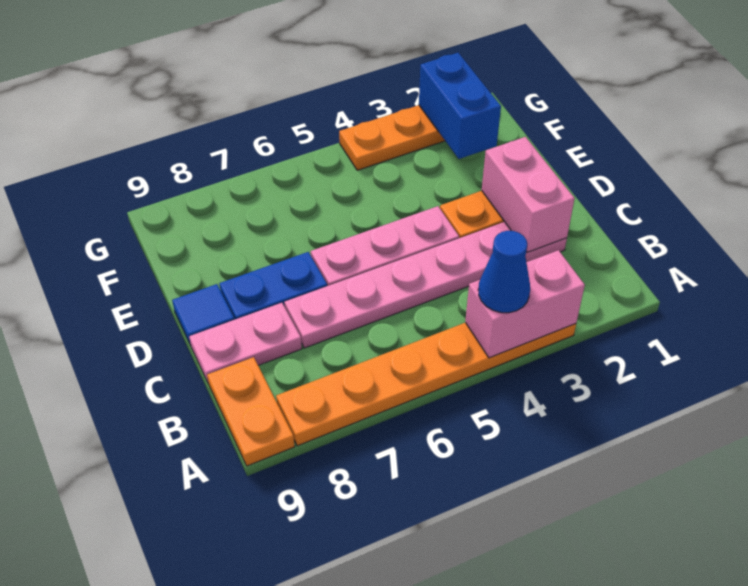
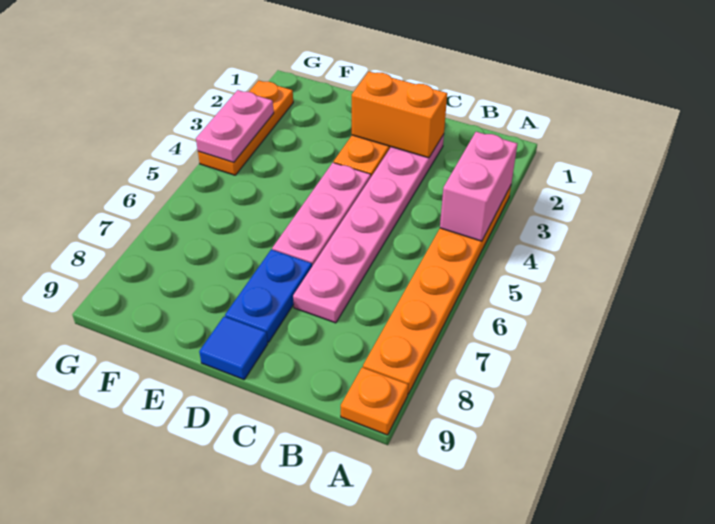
blue 1x1 cone [478,231,530,313] -> none
orange 1x2 plate [207,357,295,466] -> orange 1x1 plate [341,367,408,435]
pink 1x2 brick [482,137,575,252] -> orange 1x2 brick [352,72,447,158]
pink 1x2 plate [189,303,302,384] -> pink 1x2 plate moved to [196,90,274,162]
blue 1x2 brick [419,53,501,159] -> none

